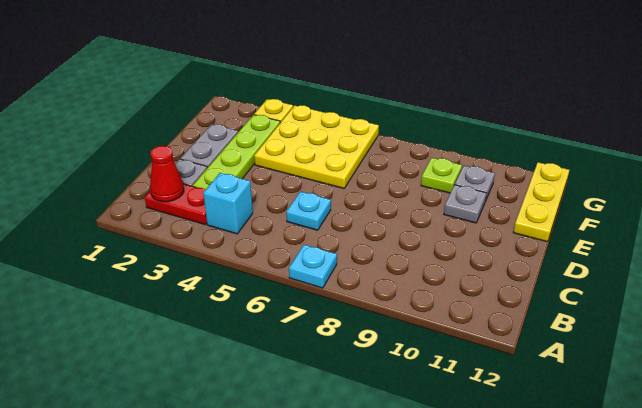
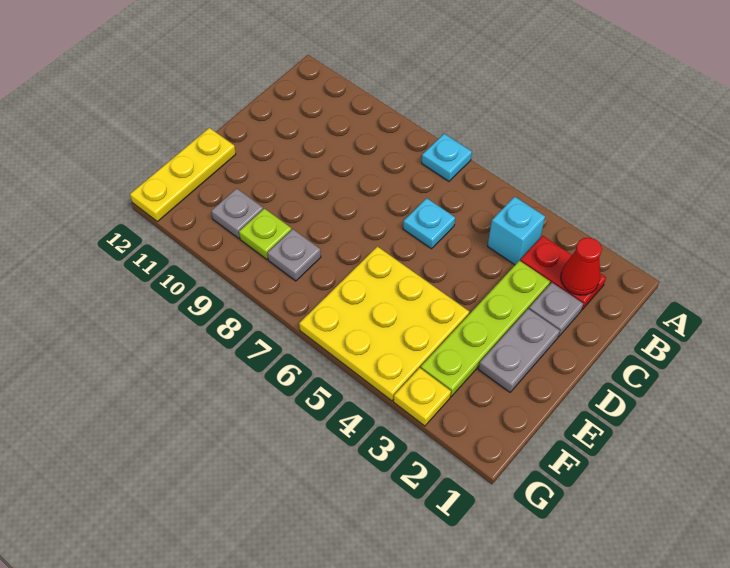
grey 1x1 plate [444,185,486,223] -> grey 1x1 plate moved to [267,229,321,281]

